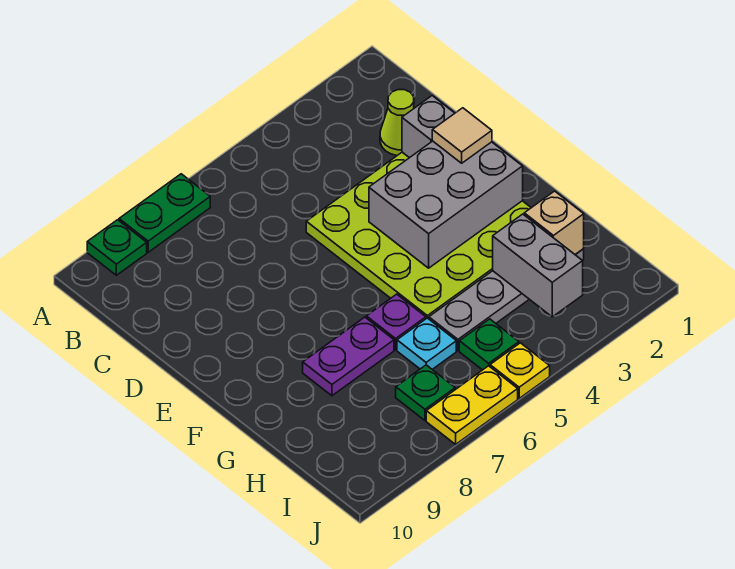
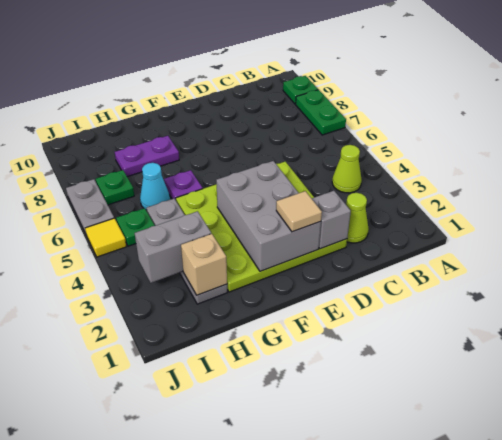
none -> lime 1x1 cone [332,145,362,193]
purple 1x2 plate [303,317,394,396] -> purple 1x2 plate turned to [115,136,179,177]
cyan 1x1 plate [397,318,456,369] -> cyan 1x1 cone [140,163,170,210]
yellow 1x1 plate [490,343,550,398] -> yellow 1x1 tile [85,218,126,257]
yellow 1x2 plate [426,366,518,444] -> grey 1x2 plate [66,179,114,234]

